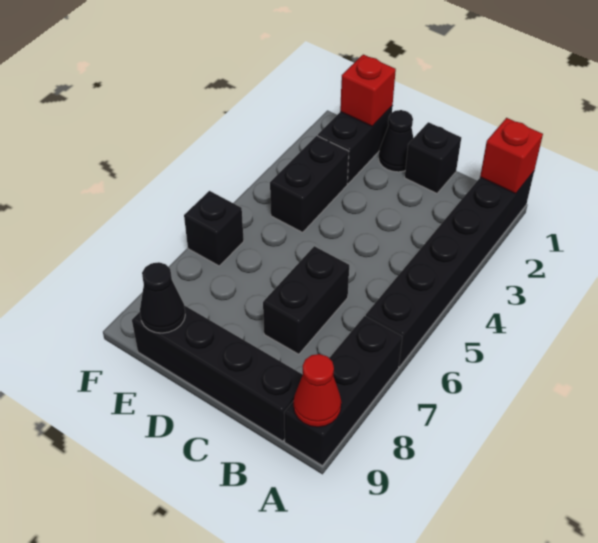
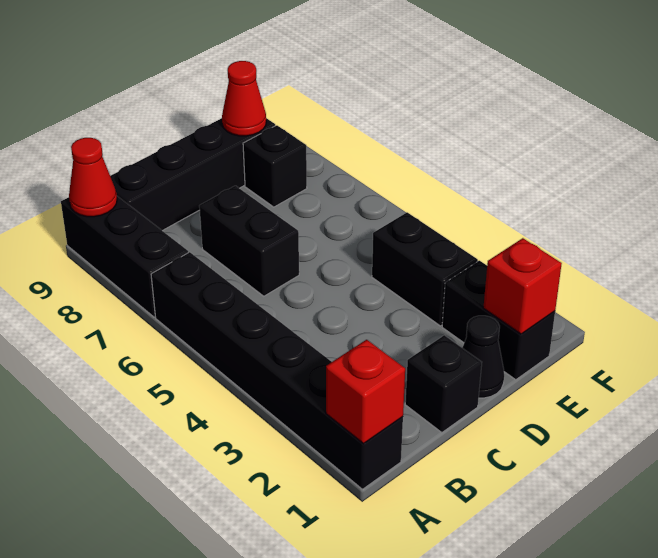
black 1x1 cone [140,262,185,333] -> red 1x1 cone [222,61,266,136]
black 1x1 brick [184,191,244,266] -> black 1x1 brick moved to [243,125,307,207]

